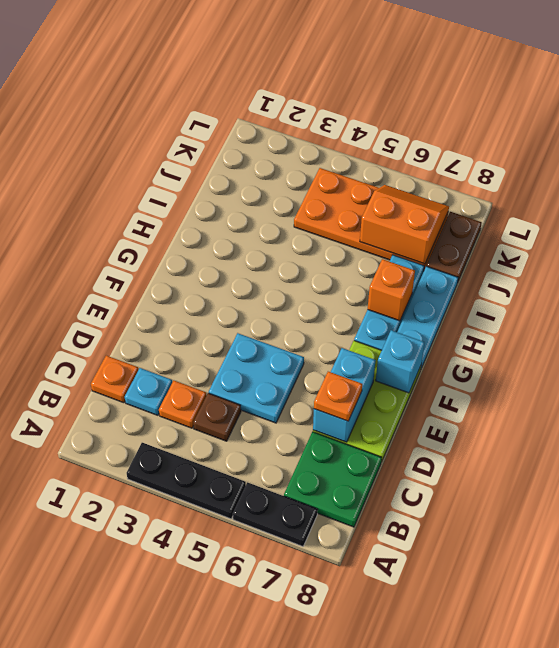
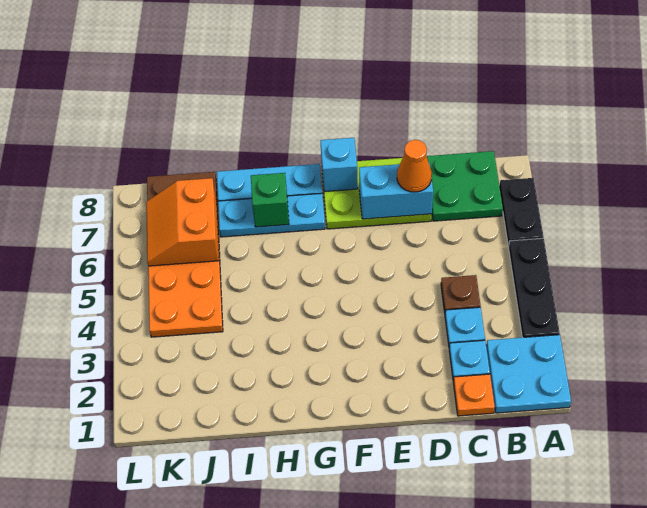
orange 1x1 plate [159,381,206,428] -> cyan 1x1 plate [445,307,485,347]
cyan 2x2 plate [209,333,304,423] -> cyan 2x2 plate moved to [486,335,571,413]
orange 1x1 plate [314,372,362,421] -> orange 1x1 cone [397,140,432,192]
orange 1x1 brick [368,259,415,321] -> green 1x1 brick [251,173,289,227]

